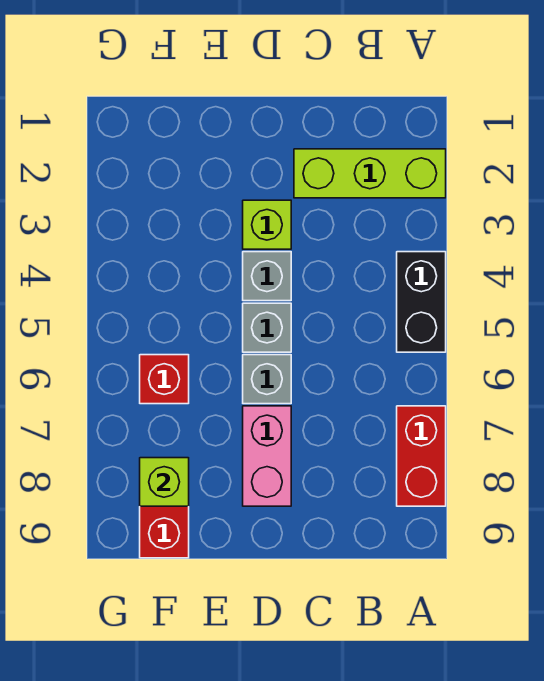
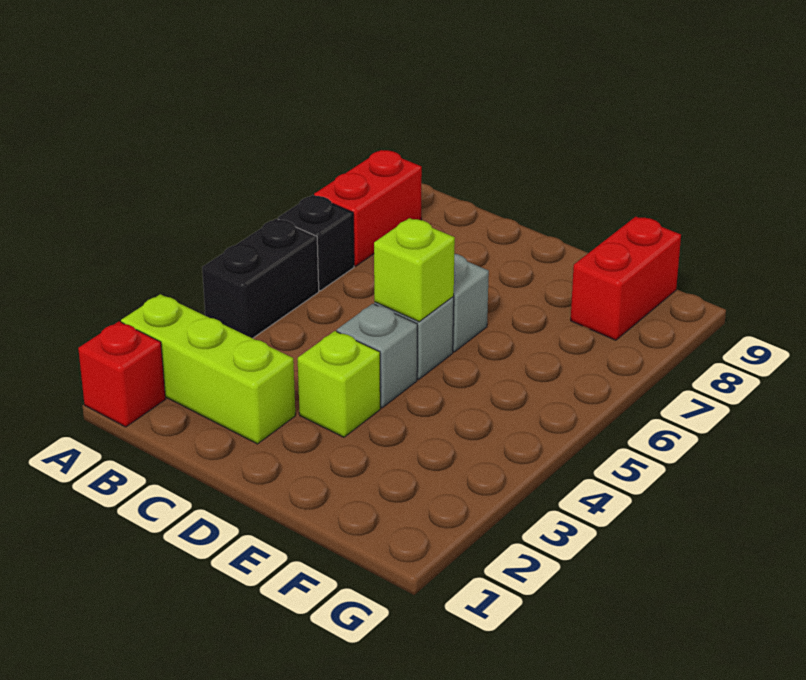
none -> black 1x1 brick [278,195,354,291]
pink 1x2 brick [243,406,291,506] -> none
red 1x1 brick [140,355,189,404] -> red 1x1 brick moved to [78,321,165,427]
lime 1x1 brick [140,458,189,506] -> lime 1x1 brick moved to [374,218,455,322]

